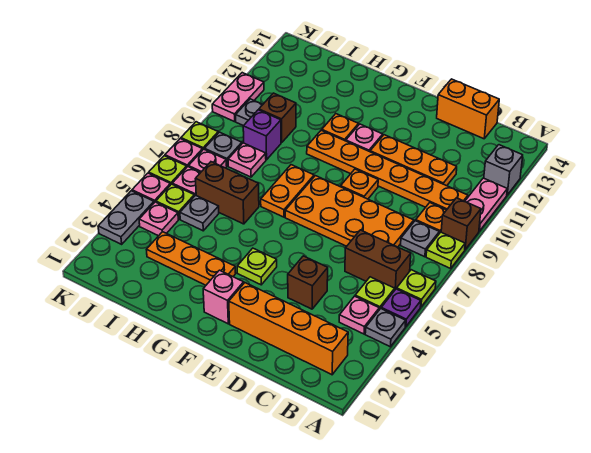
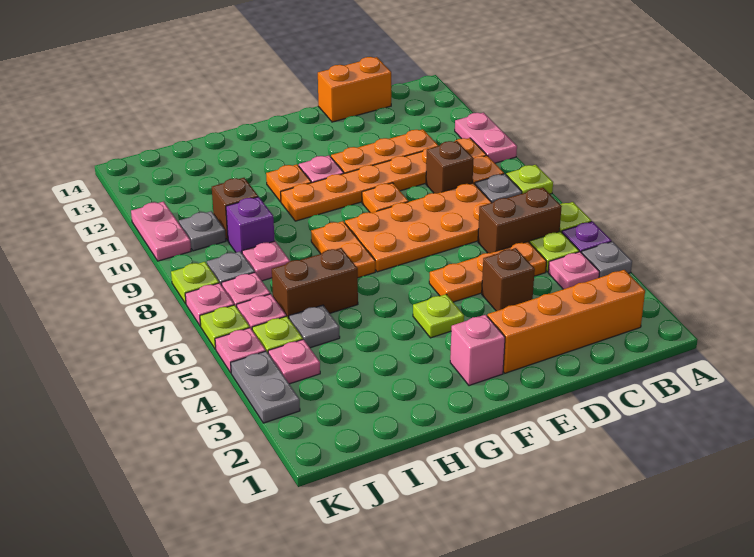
brown 1x1 brick [441,198,481,249] -> brown 1x1 brick moved to [426,141,474,193]
grey 1x1 brick [484,145,523,195] -> none
orange 1x3 plate [146,232,236,285] -> orange 1x3 plate moved to [429,242,547,302]

